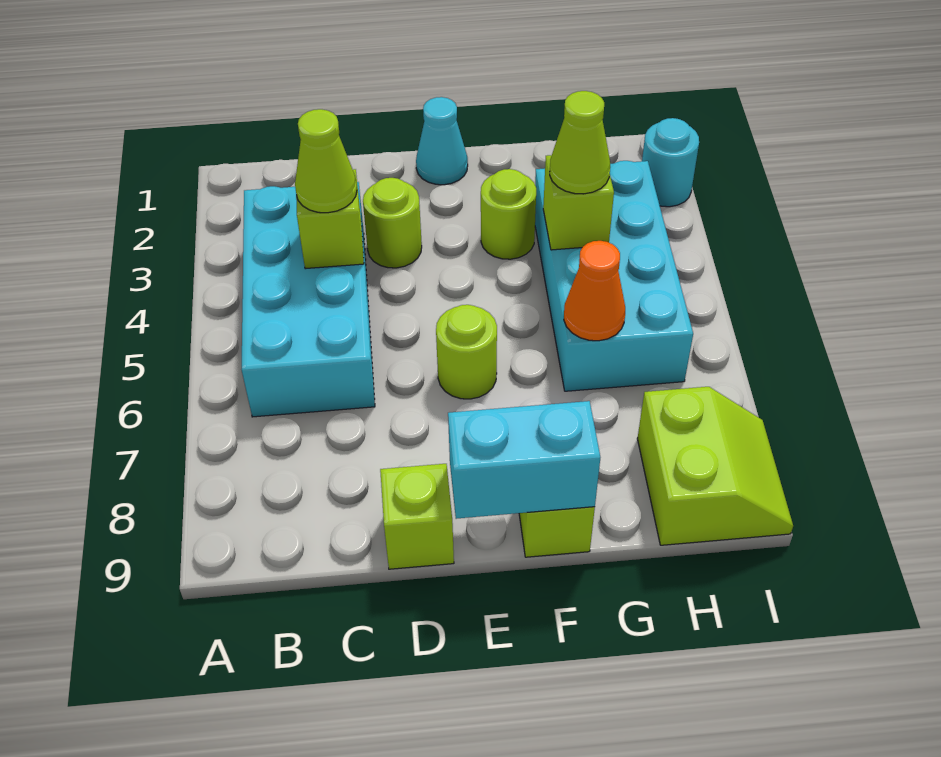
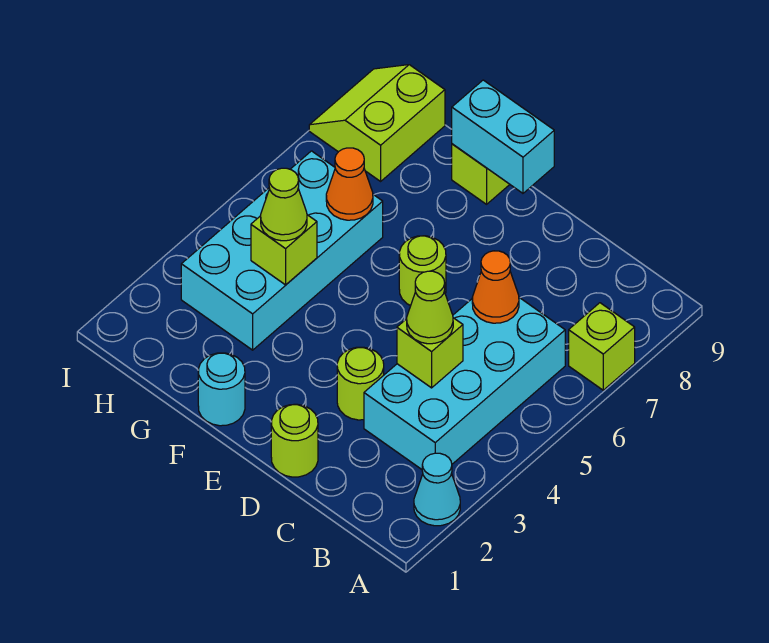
none -> orange 1x1 cone [472,251,519,323]
lime 1x1 brick [380,464,454,569] -> lime 1x1 brick moved to [569,303,635,390]
cyan 1x1 cone [416,97,468,185] -> cyan 1x1 cone moved to [414,453,460,526]
lime 1x1 round brick [481,169,536,259] -> lime 1x1 round brick moved to [271,404,318,477]
cyan 1x1 round brick [642,118,699,207] -> cyan 1x1 round brick moved to [198,353,245,426]

